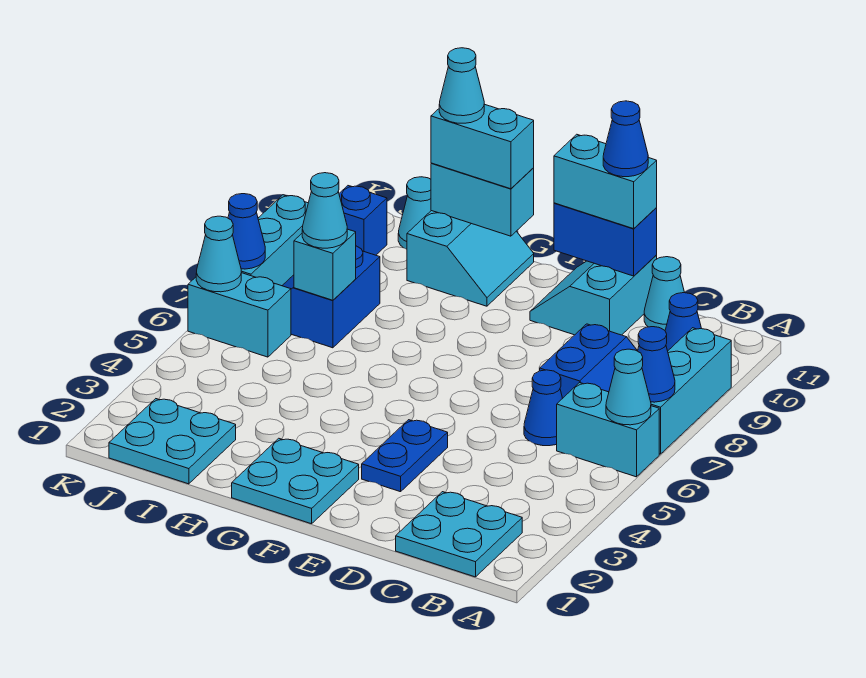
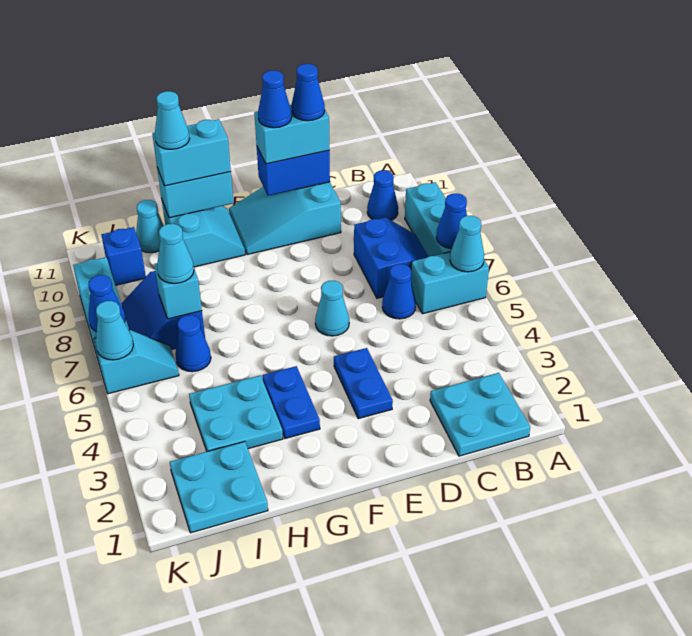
cyan 1x1 cone [644,257,685,330] -> cyan 1x1 cone moved to [315,281,349,336]
cyan 2x2 slope [530,255,657,335] -> cyan 2x3 slope [229,182,341,255]
none -> blue 1x1 cone [258,71,292,128]
cyan 2x2 plate [232,438,359,524] -> cyan 2x2 plate moved to [189,375,283,452]
none -> blue 1x2 plate [262,366,320,439]
none -> blue 1x1 cone [175,315,211,372]
cyan 1x2 brick [188,273,291,357] -> cyan 1x2 slope [94,330,179,394]

